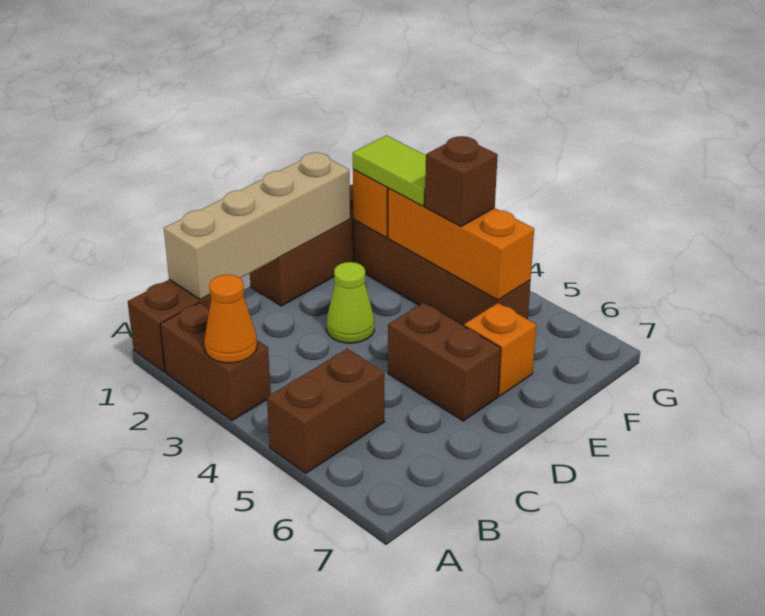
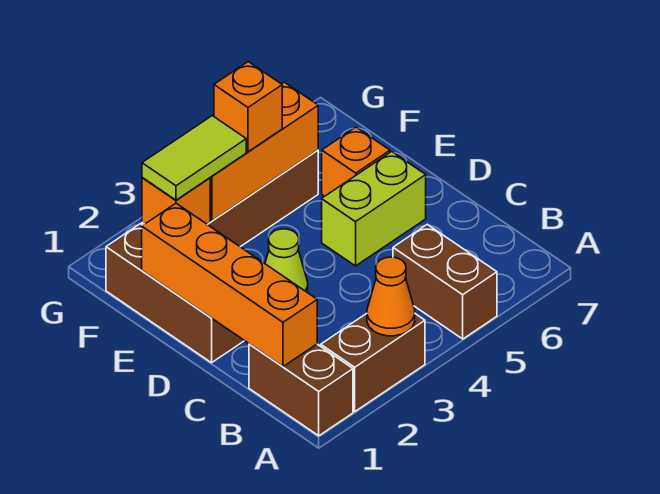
tan 1x4 brick [164,153,350,299] -> orange 1x4 brick [142,203,317,367]
brown 1x2 brick [388,303,501,421] -> lime 1x2 brick [322,152,426,266]
brown 1x1 brick [425,136,498,226] -> orange 1x1 brick [214,62,282,152]

